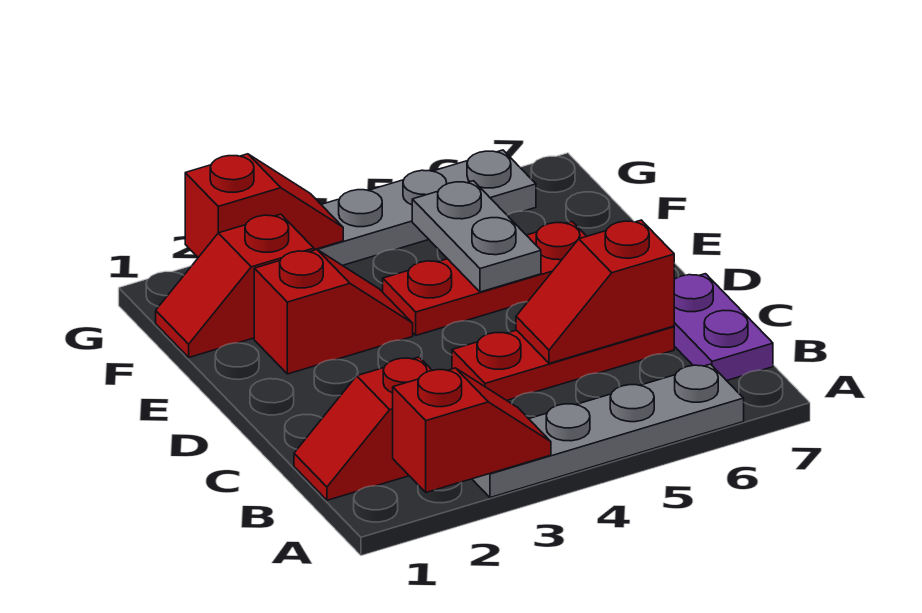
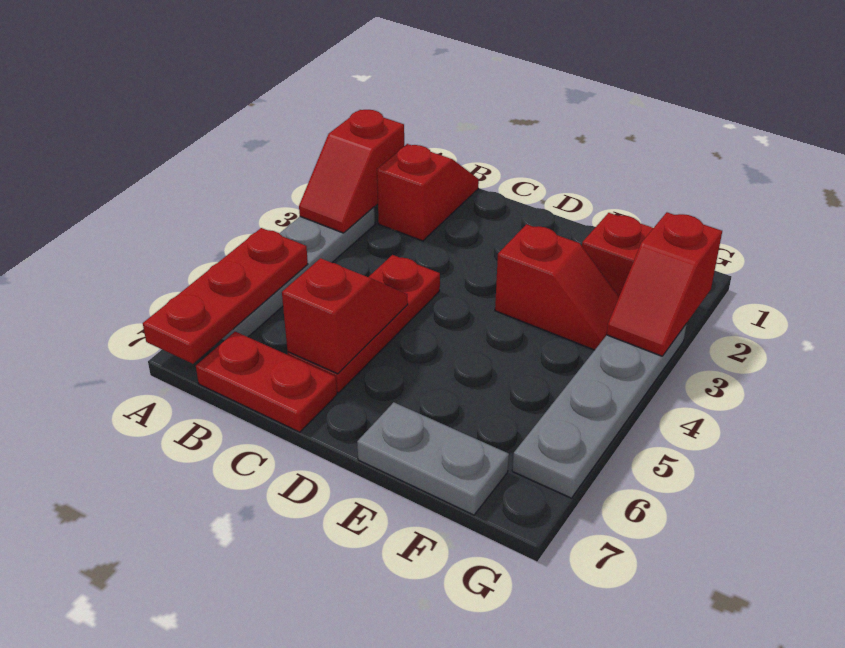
purple 1x2 plate [674,274,773,381] -> red 1x2 plate [196,332,337,432]
red 1x2 slope [254,250,413,374] -> red 1x2 slope turned to [495,224,619,350]
red 1x3 plate [383,222,587,335] -> red 1x3 plate moved to [143,228,308,364]
grey 1x2 plate [412,181,541,292] -> grey 1x2 plate moved to [357,402,509,515]

